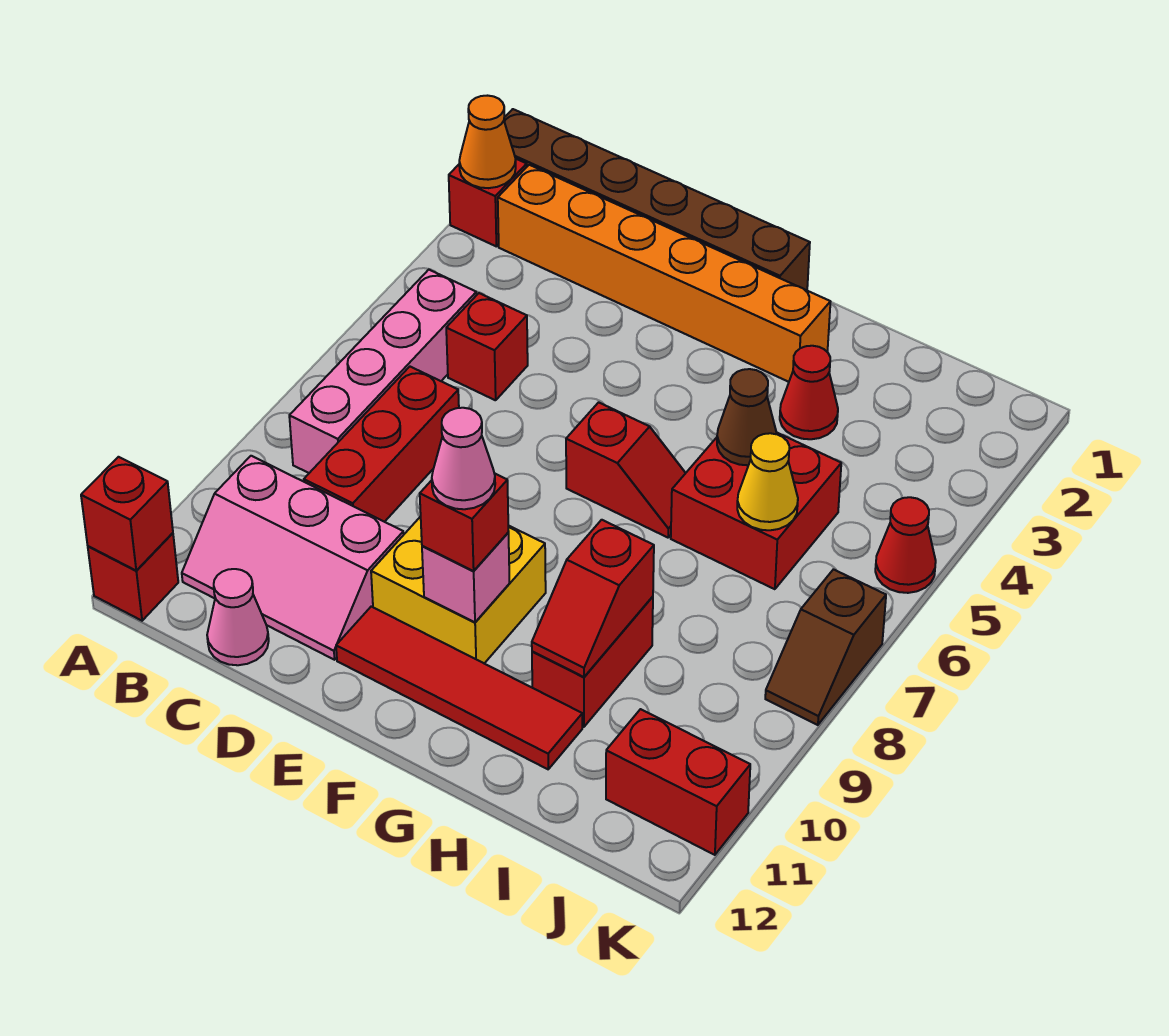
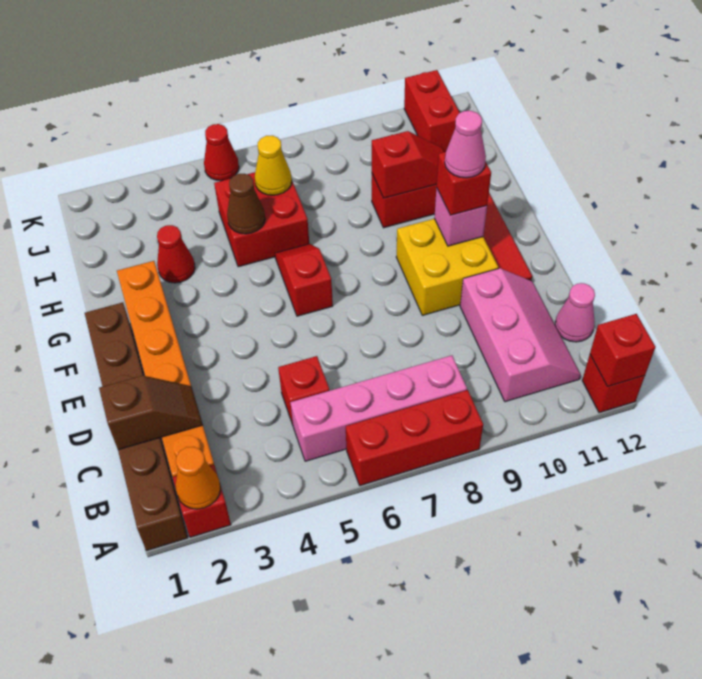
red 1x3 brick [304,367,459,522] -> red 1x3 brick moved to [346,390,483,486]
brown 1x2 slope [765,569,886,725] -> brown 1x2 slope moved to [99,375,203,450]

